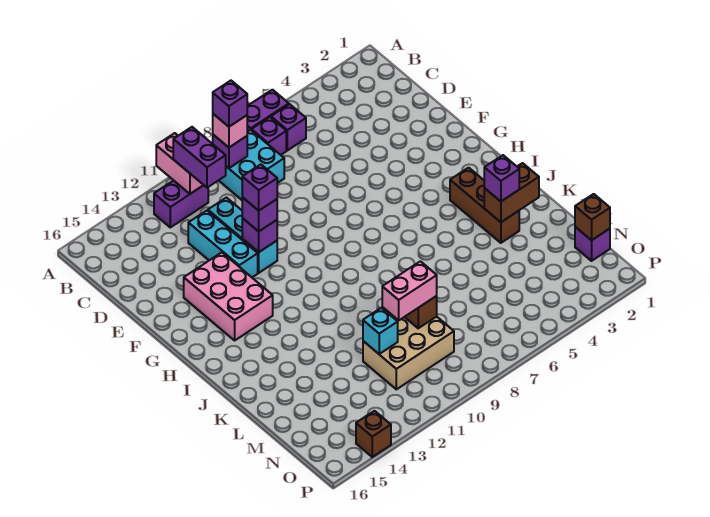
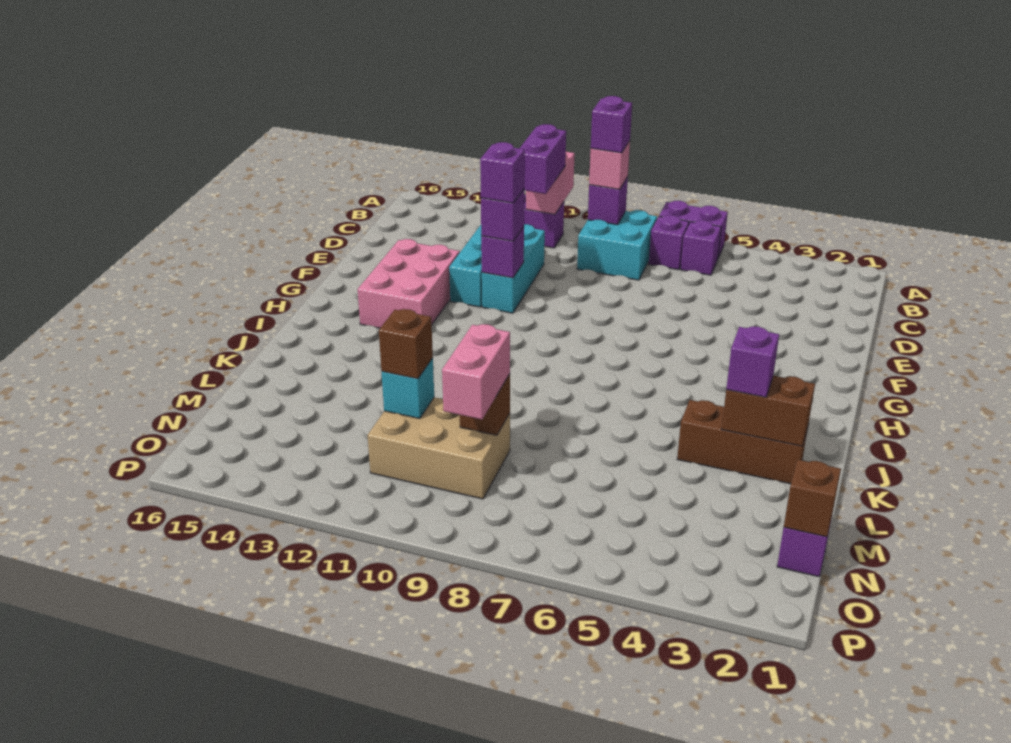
brown 1x3 brick [450,168,519,243] -> brown 1x3 brick turned to [677,400,808,484]
pink 1x2 brick [382,261,437,320] -> pink 1x2 brick turned to [442,324,510,419]
brown 1x1 brick [356,411,391,457] -> brown 1x1 brick moved to [379,309,433,379]

